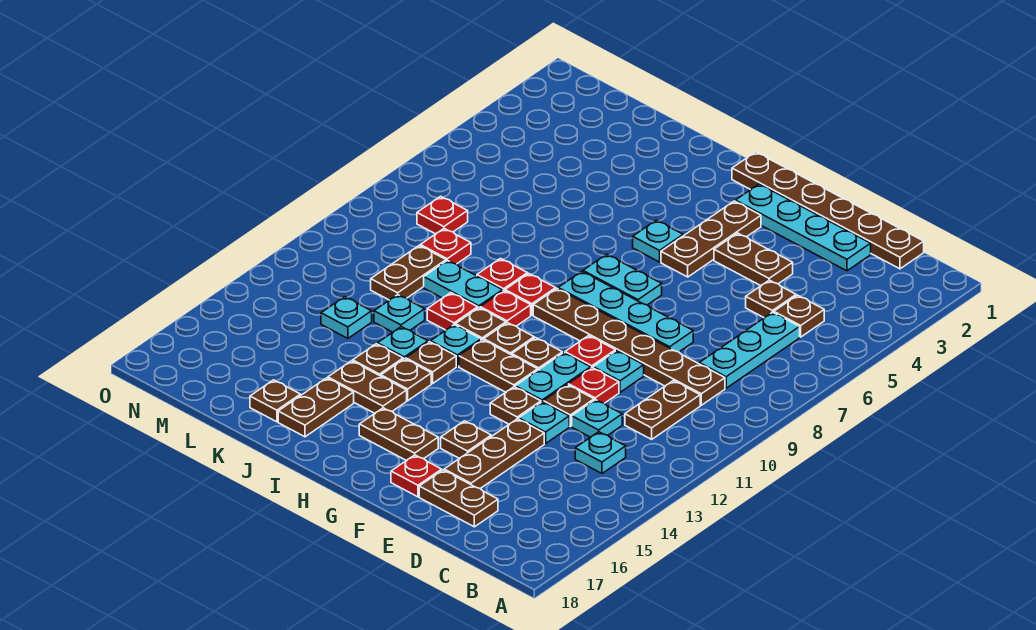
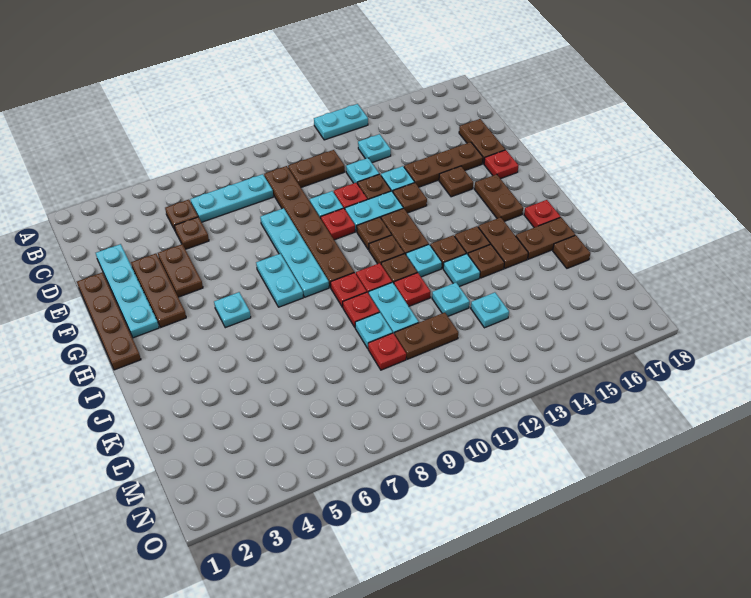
none -> cyan 1x2 plate [314,104,368,140]
brown 1x6 plate [732,152,924,269] -> brown 1x4 plate [77,272,141,370]
brown 1x3 plate [661,201,761,277] -> brown 1x3 plate turned to [131,254,186,327]
none -> cyan 1x1 plate [355,312,393,348]
red 1x1 plate [417,196,468,234] -> red 1x1 plate moved to [524,200,560,228]

